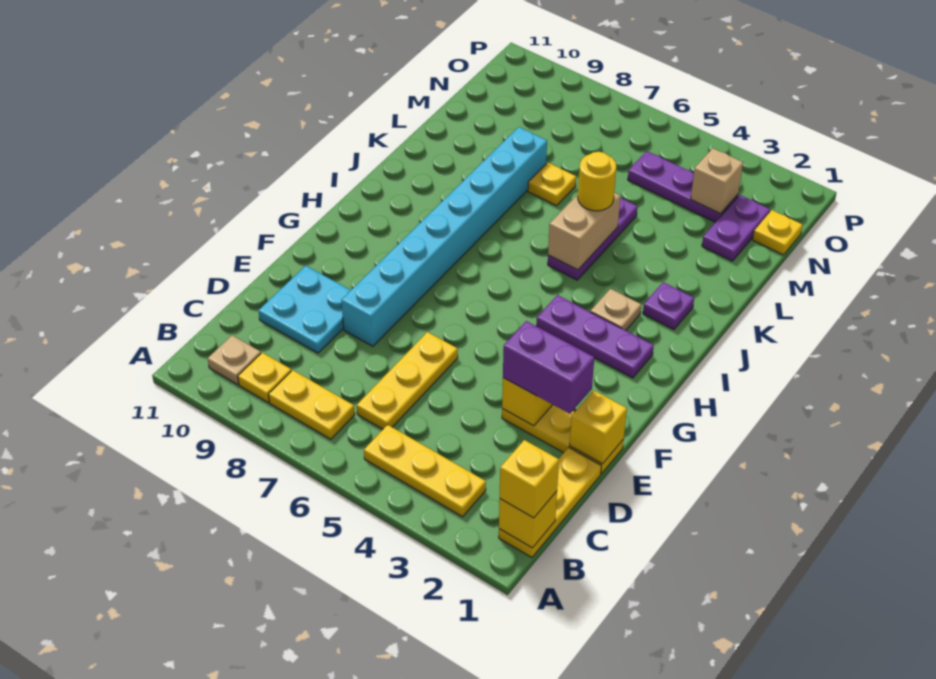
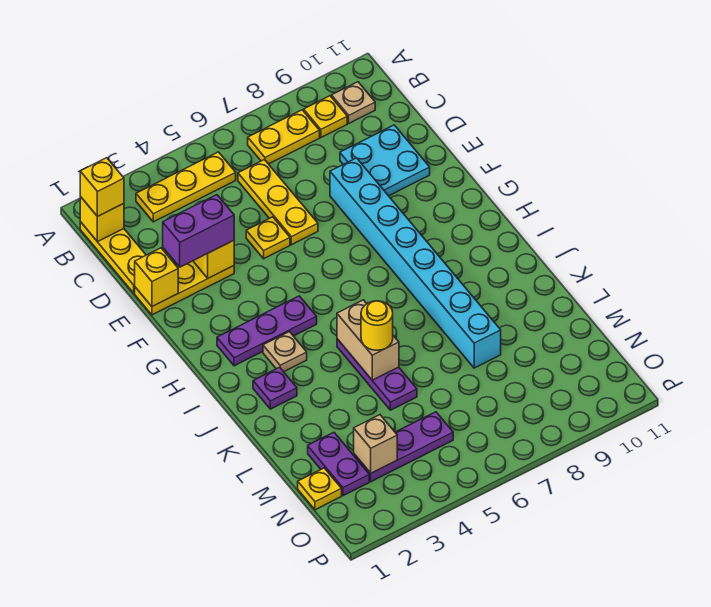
yellow 1x1 plate [528,163,576,206] -> yellow 1x1 plate moved to [246,217,290,259]

